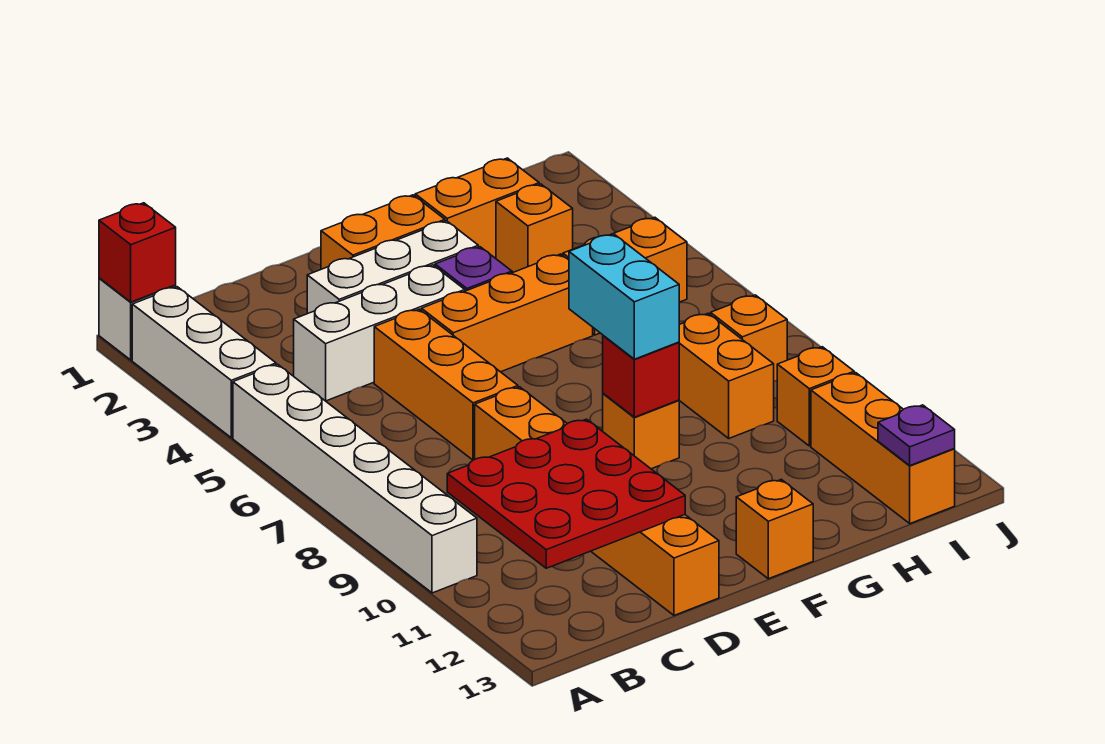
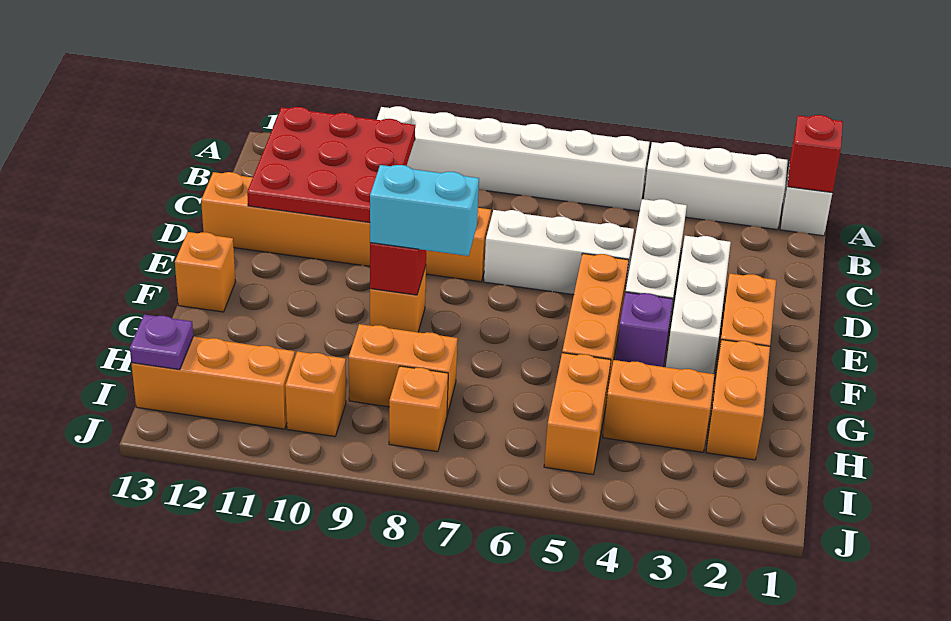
orange 1x3 brick [374,309,518,460] -> white 1x3 brick [484,210,634,295]
orange 1x1 brick [496,184,573,272] -> orange 1x2 brick [603,360,714,452]

